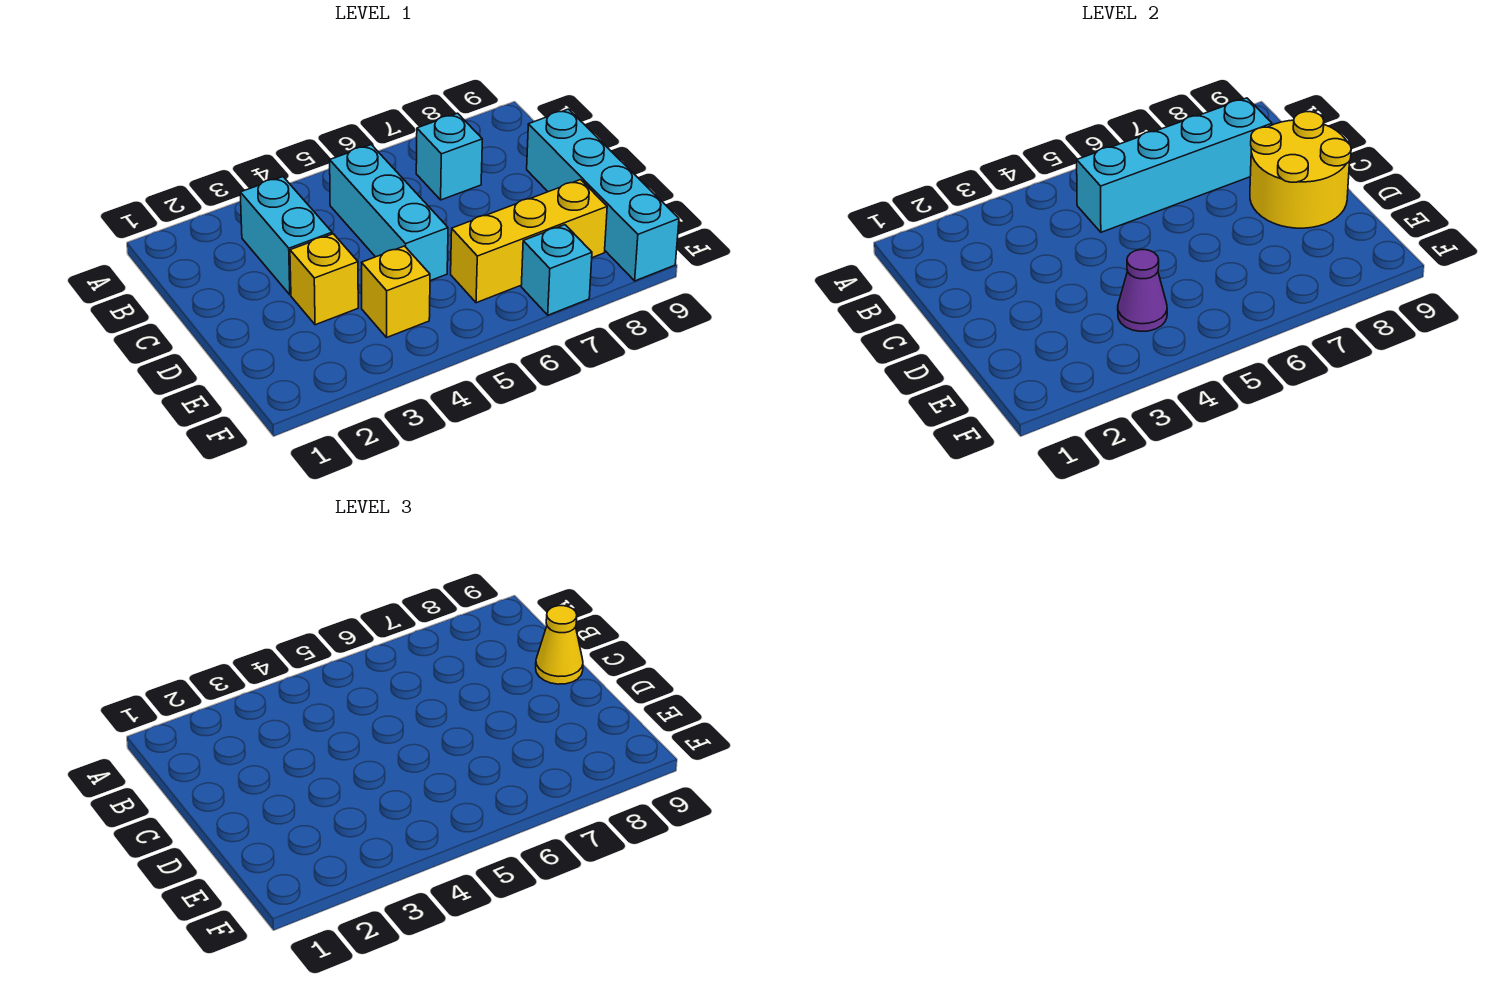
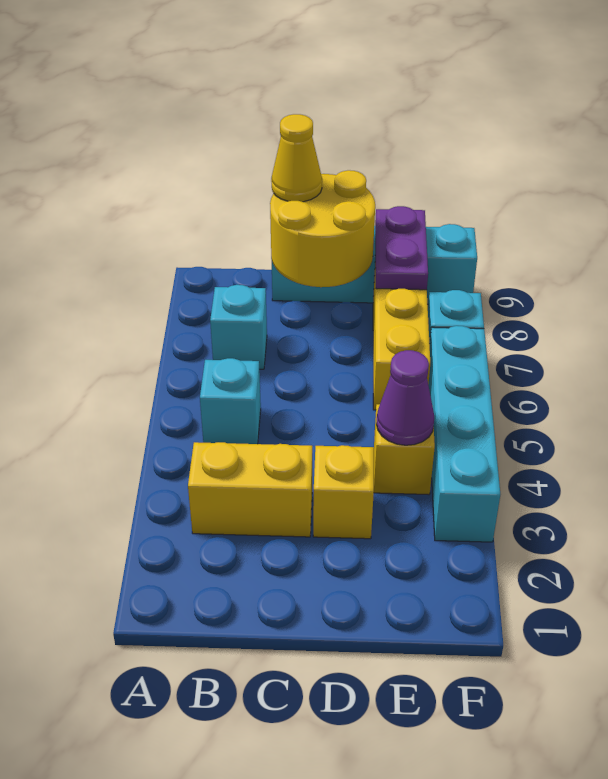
cyan 1x2 brick [240,177,332,295] -> yellow 1x2 brick [188,442,312,537]
cyan 1x3 brick [330,145,448,281] -> cyan 1x1 brick [200,358,261,444]
cyan 1x4 brick [1077,98,1272,232] -> cyan 1x4 brick moved to [428,326,500,542]
none -> purple 1x2 plate [375,206,428,290]

